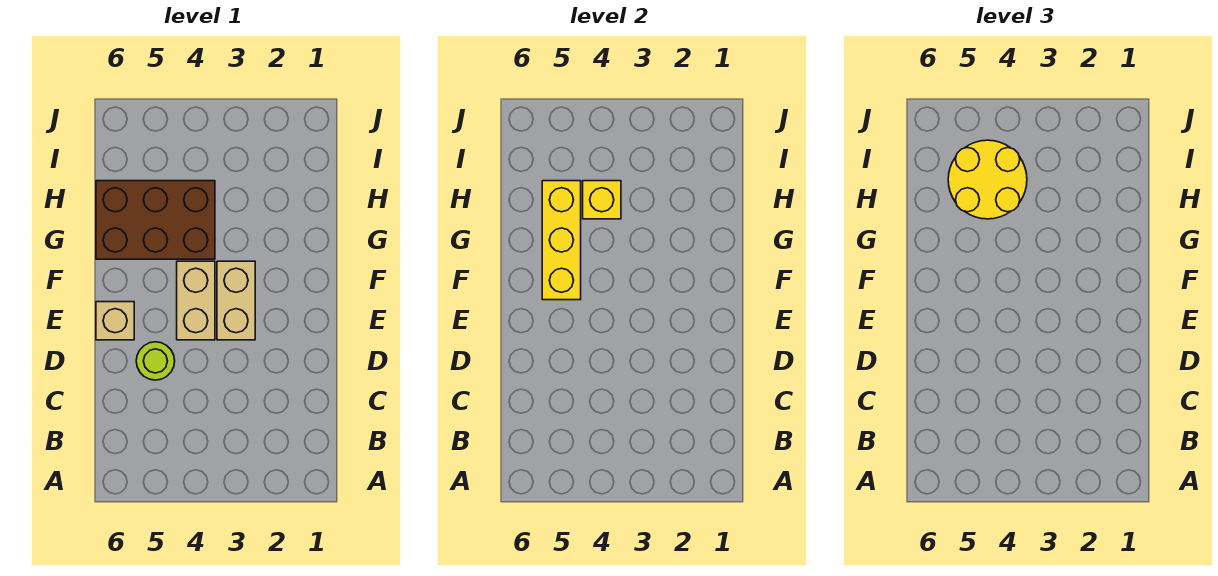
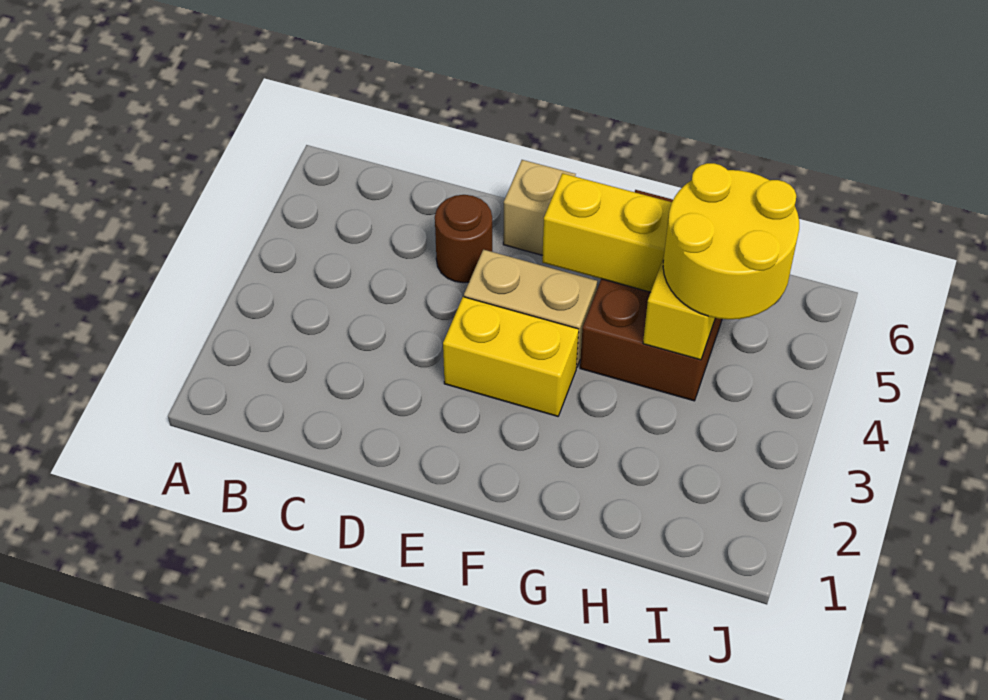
lime 1x1 round brick [136,342,175,380] -> brown 1x1 round brick [435,195,492,283]
tan 1x2 brick [217,261,255,340] -> yellow 1x2 brick [443,297,579,416]

